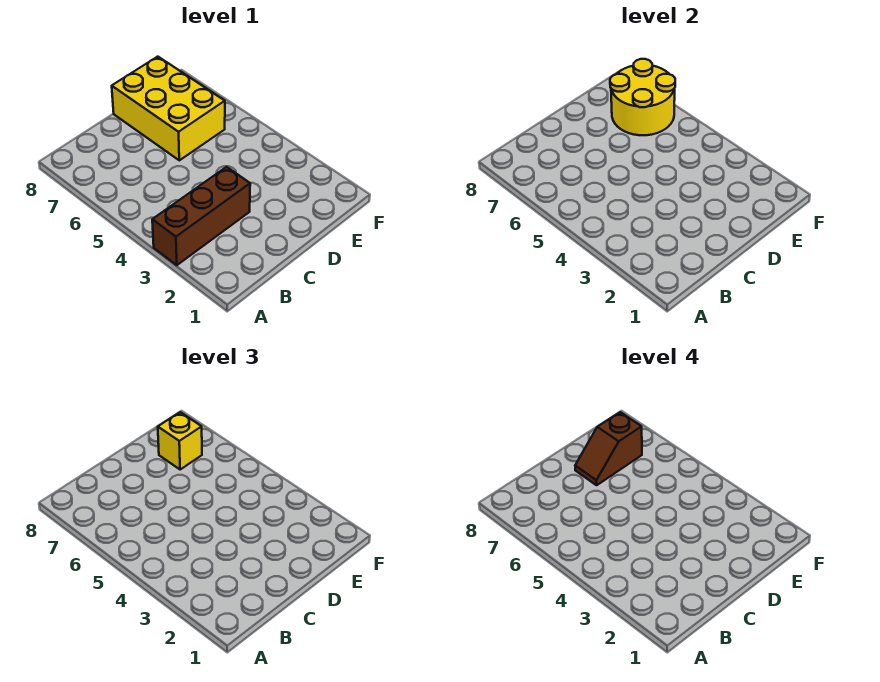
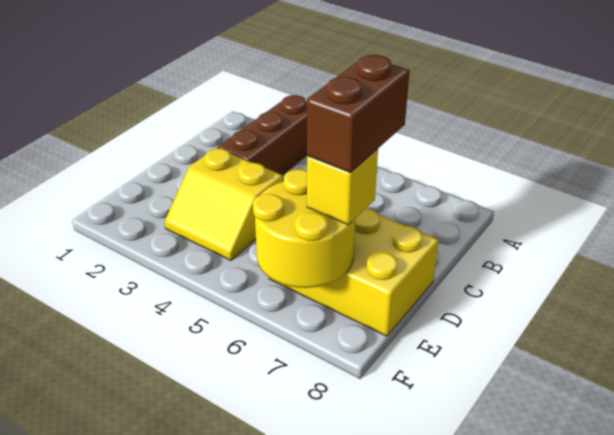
none -> yellow 2x2 slope [165,148,282,260]
brown 1x2 slope [575,412,642,485] -> brown 1x2 brick [307,55,410,173]

